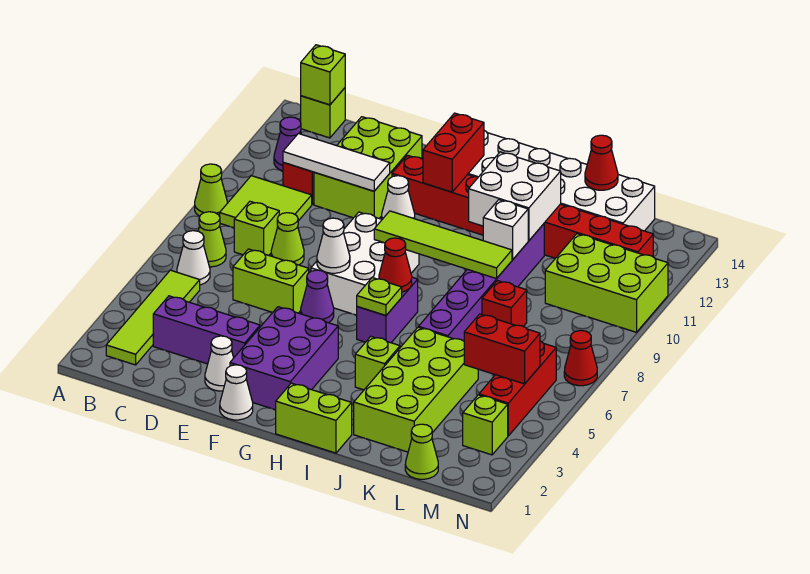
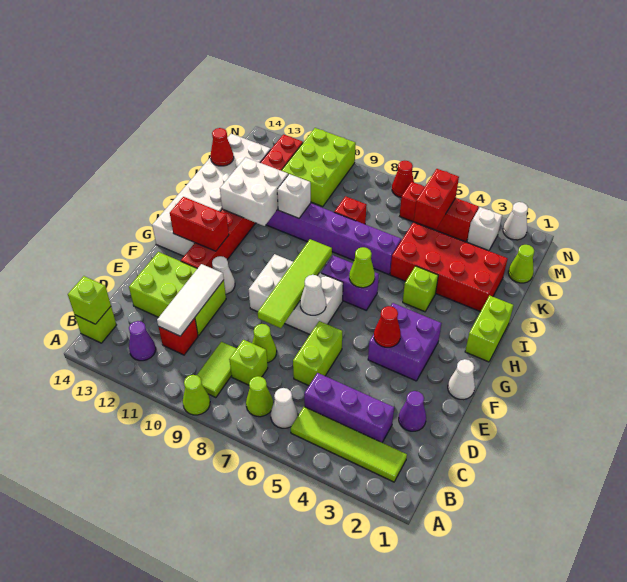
lime 2x2 tile [220,176,312,228] -> lime 1x2 tile [197,342,237,398]
purple 1x3 brick [153,296,260,364] -> purple 1x3 brick turned to [304,373,394,442]
white 1x1 cone [205,336,234,391] -> white 1x1 cone moved to [503,202,528,240]
purple 2x3 brick [230,307,338,410] -> purple 2x2 brick [368,303,442,381]
purple 1x1 cone [301,270,334,323] -> purple 1x1 cone moved to [399,391,426,431]
lime 1x4 tile [374,211,512,279] -> lime 1x4 tile moved to [258,239,332,328]
lime 1x1 plate [357,278,402,316] -> lime 1x1 cone [349,247,375,288]
red 1x1 cone [379,238,412,292] -> red 1x1 cone moved to [374,306,401,347]
lime 2x4 brick [354,327,478,452] -> red 2x4 brick [390,222,508,312]
lime 1x1 brick [463,395,508,455] -> white 1x1 brick [467,207,502,251]

